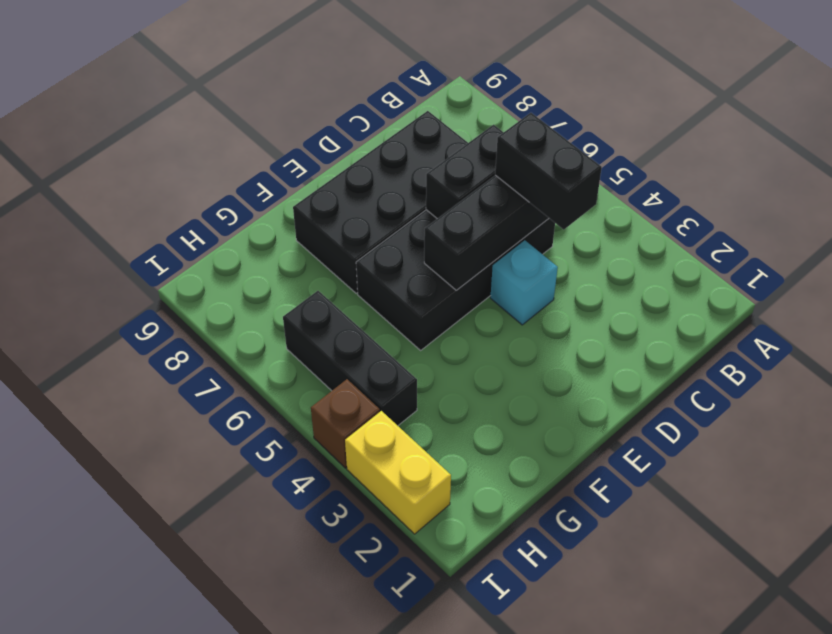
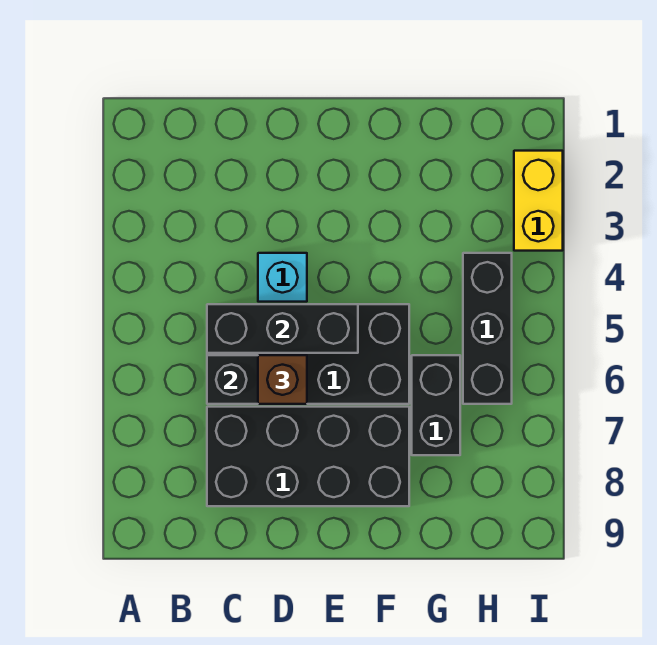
black 1x2 brick [495,113,602,230] -> black 1x2 brick moved to [412,355,460,455]
brown 1x1 brick [311,379,380,468] -> brown 1x1 brick moved to [258,355,307,404]

